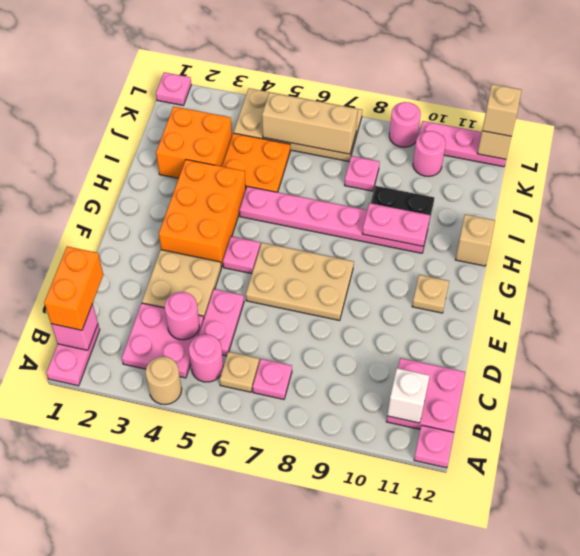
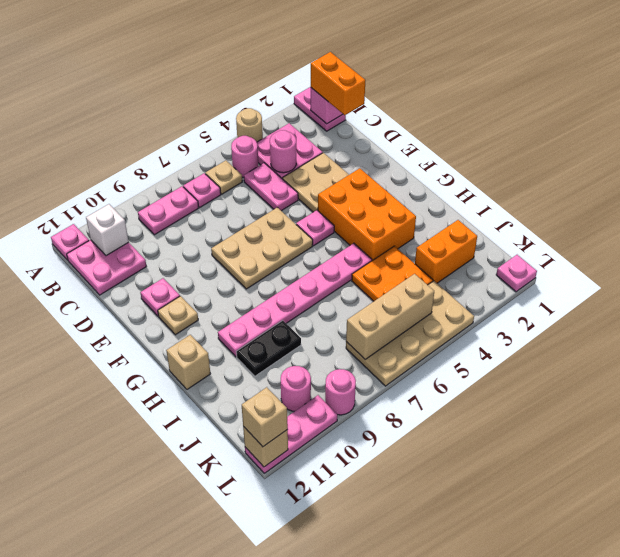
pink 1x2 plate [362,203,430,247] -> pink 1x2 plate moved to [138,186,199,235]
orange 2x2 brick [156,107,232,178] -> orange 1x2 brick [415,220,477,283]
pink 1x1 plate [345,156,380,191] -> pink 1x1 plate moved to [140,278,180,316]

